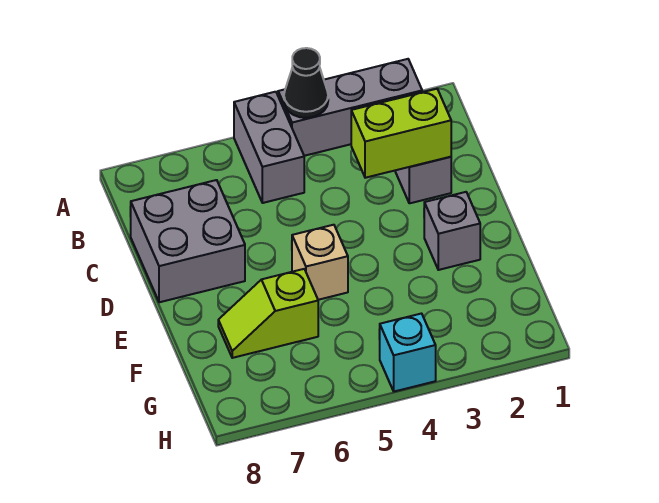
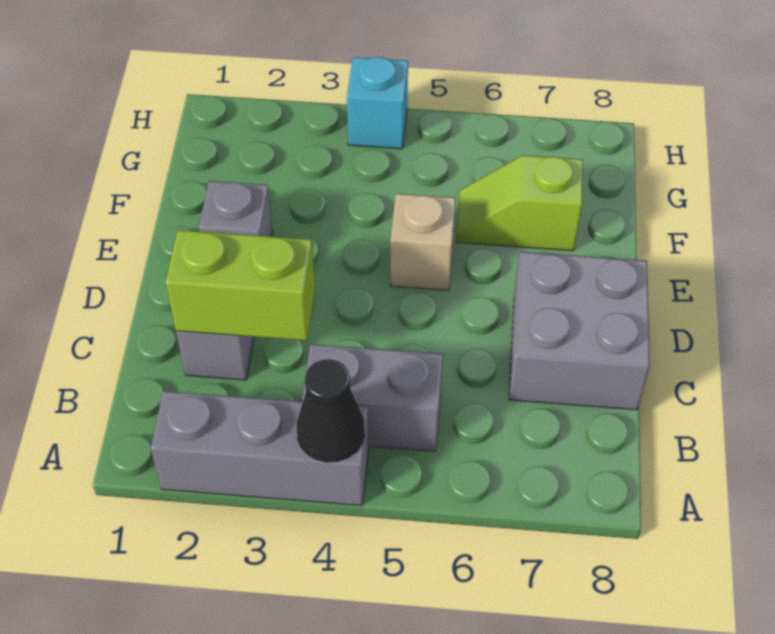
grey 1x2 brick [234,92,304,203] -> grey 1x2 brick turned to [302,344,443,451]
lime 1x2 slope [218,269,318,358] -> lime 1x2 slope turned to [456,155,583,251]

